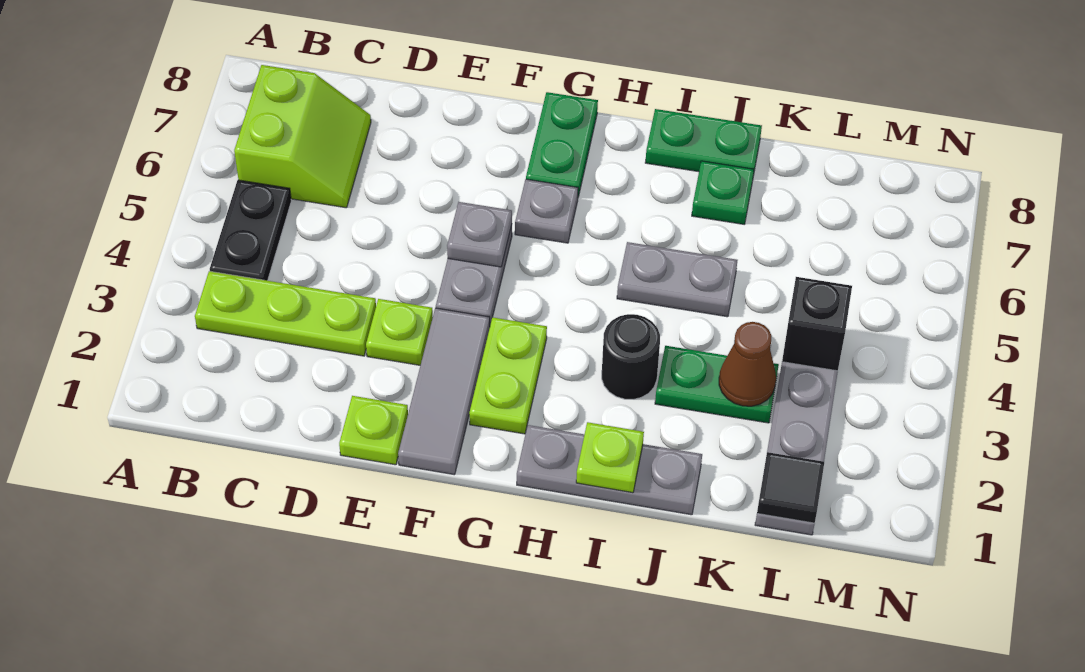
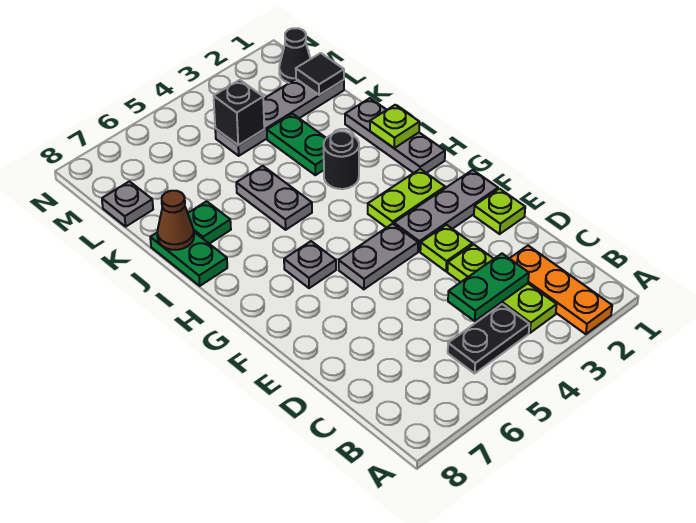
none -> orange 1x3 plate [509,246,612,334]
lime 2x2 slope [234,65,371,208] -> none
grey 1x3 tile [398,308,490,475] -> grey 1x3 plate [394,170,498,251]
grey 1x1 plate [447,202,512,267] -> grey 1x1 plate moved to [102,181,153,226]
green 1x2 plate [526,92,598,197] -> green 1x2 plate moved to [448,254,529,321]
brown 1x1 cone [719,322,776,406] -> brown 1x1 cone moved to [157,191,194,250]
none -> black 1x1 cone [279,28,310,83]

